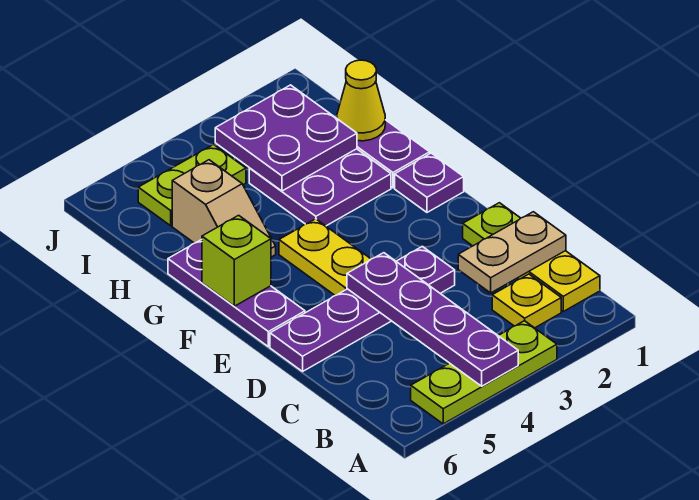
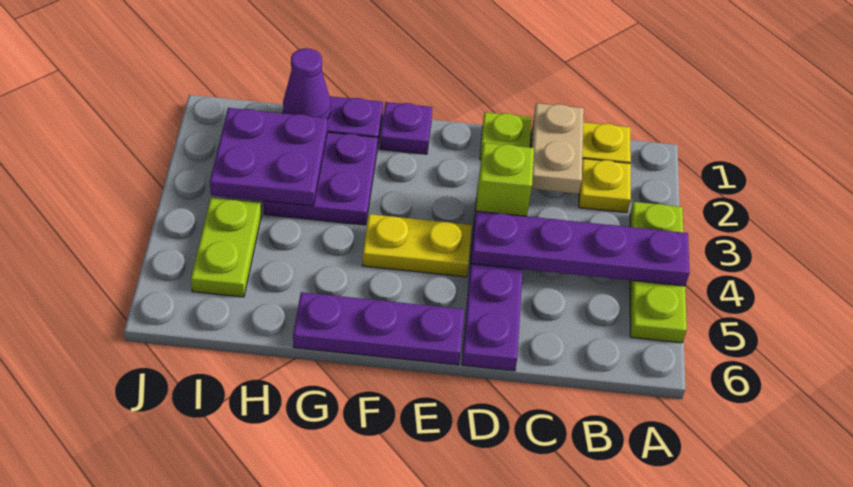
lime 1x1 brick [202,215,271,306] -> lime 1x1 brick moved to [475,143,534,216]
tan 1x2 slope [172,160,276,257] -> none
yellow 1x1 cone [337,60,385,141] -> purple 1x1 cone [283,48,331,119]

